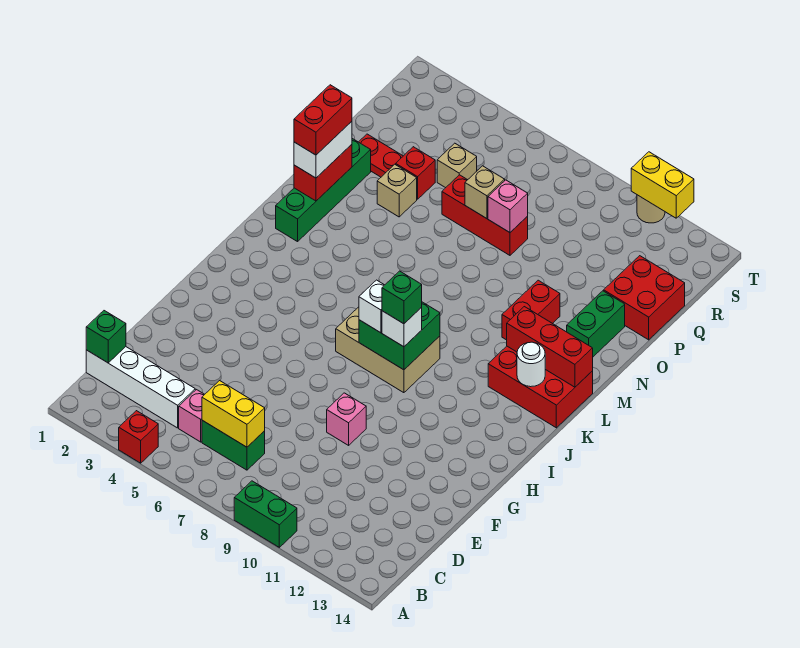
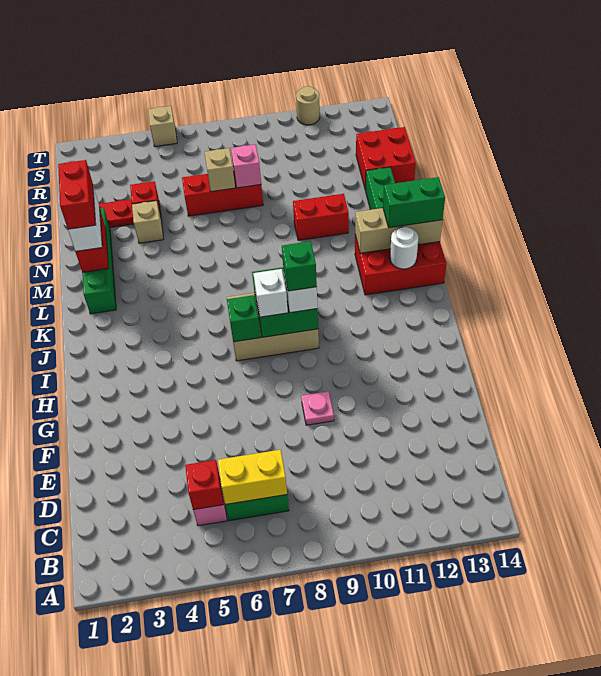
red 1x1 brick [119,411,158,463] -> red 1x1 brick moved to [185,460,223,510]
green 1x2 brick [234,481,297,547] -> green 1x2 brick moved to [383,177,445,228]
white 1x4 brick [86,347,195,428] -> none
green 1x1 brick [86,311,126,363] -> green 1x1 brick moved to [227,295,261,342]
pink 1x1 brick [327,393,366,445] -> pink 1x1 plate [301,391,334,425]
red 1x3 brick [507,307,593,387] -> tan 1x3 brick [355,208,443,253]
red 1x2 brick [502,280,560,340] -> red 1x2 brick turned to [293,194,349,240]
tan 1x1 brick [437,143,477,188] -> tan 1x1 brick moved to [148,106,177,147]
yellow 1x2 brick [631,152,694,218] -> none

